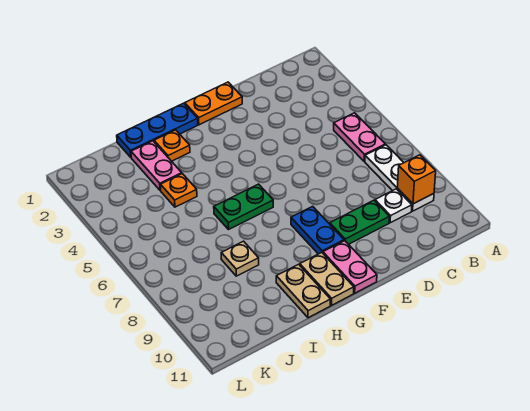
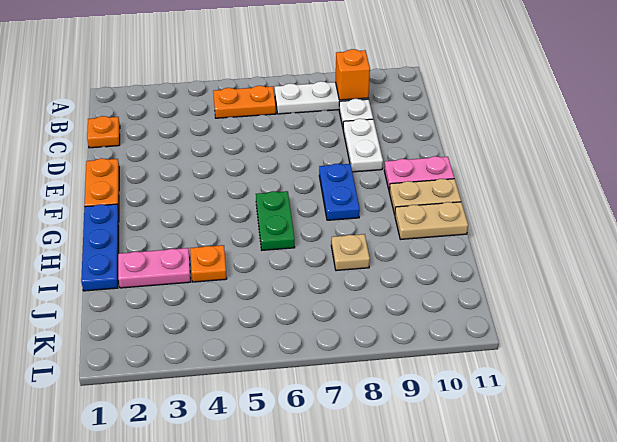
pink 1x2 plate [334,113,385,162] -> orange 1x2 plate [213,86,276,118]
green 1x2 plate [330,200,389,244] -> white 1x2 plate [343,119,383,172]
blue 1x2 plate [291,206,344,254] -> blue 1x2 plate turned to [319,164,360,220]
orange 1x1 plate [154,130,190,161] -> orange 1x1 plate moved to [87,116,120,148]

